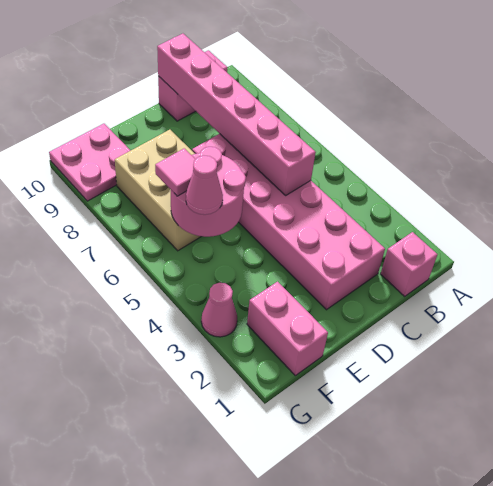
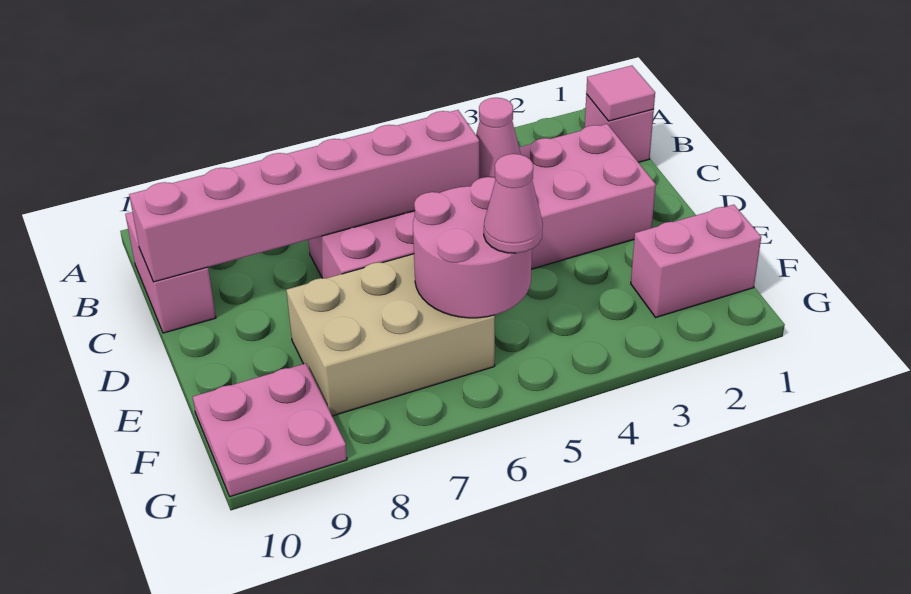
pink 1x1 tile [155,148,195,196] -> pink 1x1 tile moved to [586,66,655,121]
pink 1x1 cone [201,283,237,337] -> pink 1x1 cone moved to [476,98,521,179]

